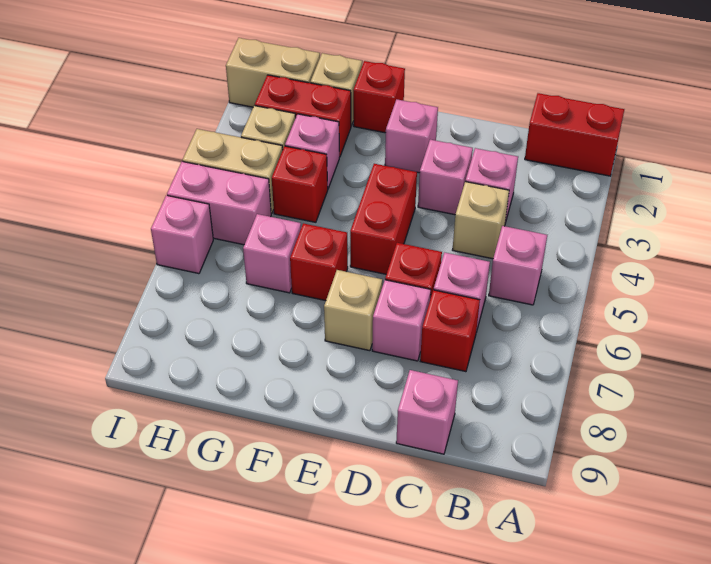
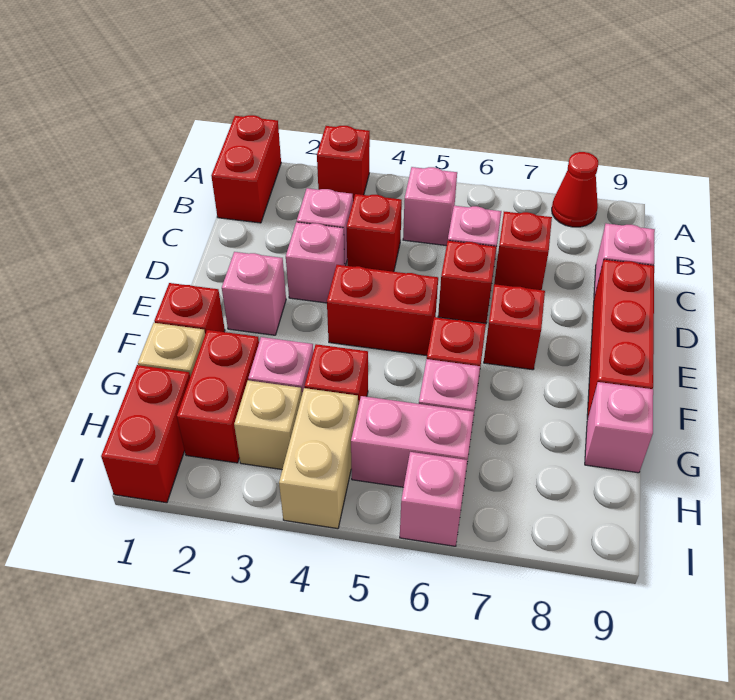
none -> red 1x1 brick [317,126,370,200]
none -> red 1x1 cone [552,152,598,227]
tan 1x1 brick [453,182,509,259] -> red 1x1 brick [347,194,402,272]
pink 1x1 brick [372,280,431,361] -> pink 1x1 brick moved to [585,382,653,473]
none -> red 1x3 brick [587,260,654,419]
tan 1x1 brick [324,270,382,351] -> red 1x1 brick [484,284,545,370]
tan 1x2 brick [226,38,320,107] -> red 1x2 brick [101,365,190,503]
pink 1x2 brick [167,161,271,245] -> pink 1x2 brick turned to [351,396,474,487]

